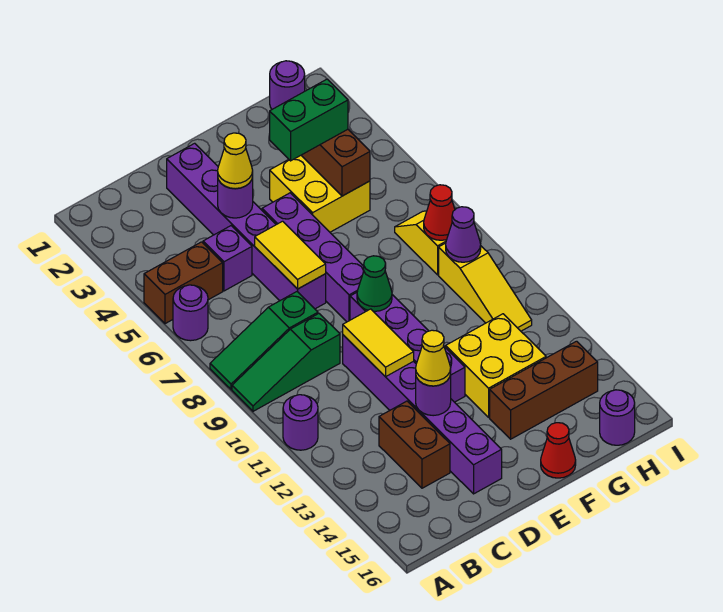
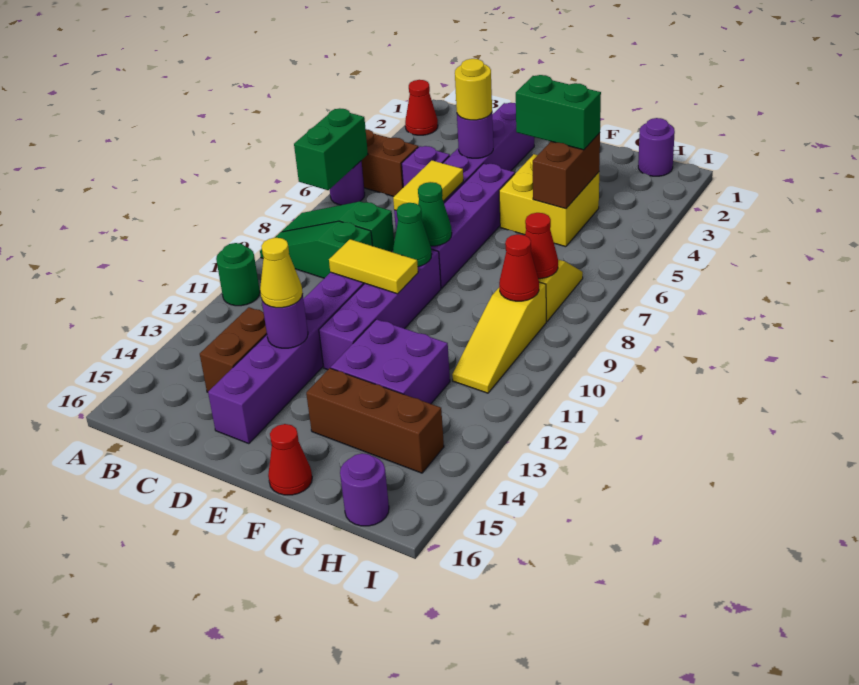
none -> red 1x1 cone [405,80,438,135]
none -> green 1x2 brick [294,108,368,190]
purple 1x1 round brick [283,395,318,450] -> green 1x1 round brick [216,243,260,306]
yellow 1x1 cone [218,133,253,189] -> yellow 1x1 round brick [455,59,492,120]
yellow 1x2 tile [343,309,414,377] -> yellow 1x2 tile turned to [329,239,418,294]
none -> green 1x1 cone [418,182,452,246]
yellow 2x2 brick [446,314,546,417] -> purple 2x2 brick [331,319,450,404]
purple 1x1 cone [446,207,481,262] -> red 1x1 cone [499,234,539,301]

